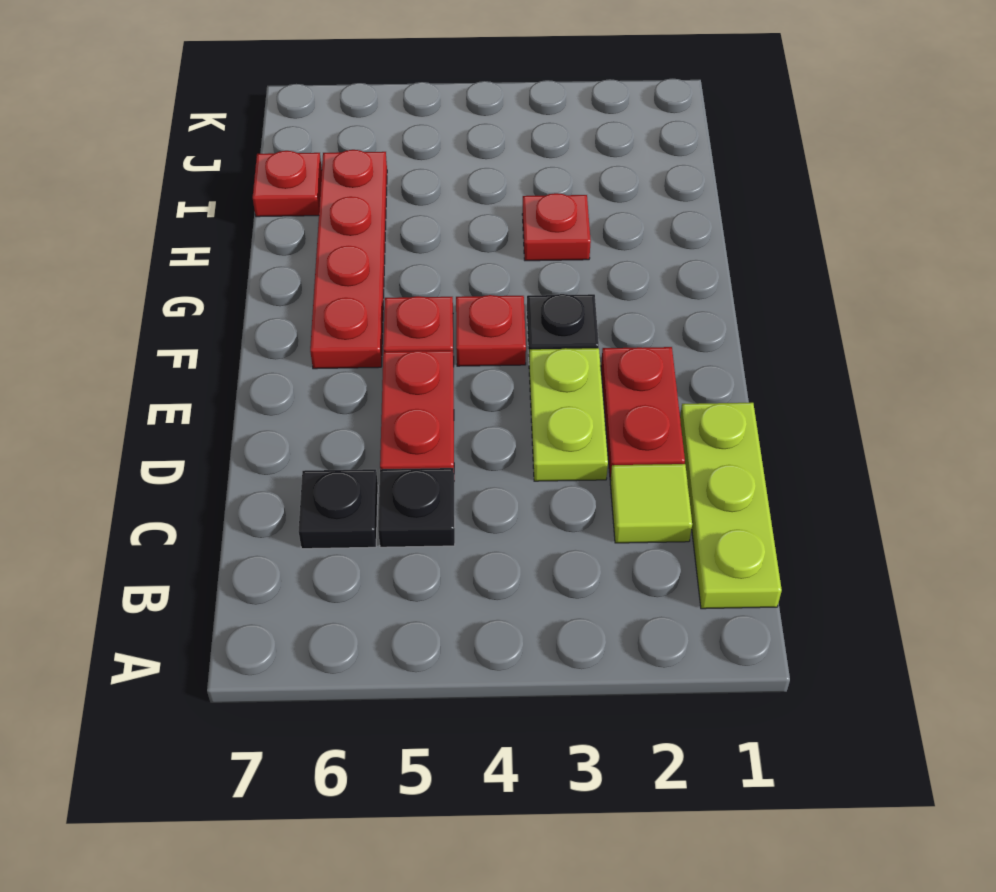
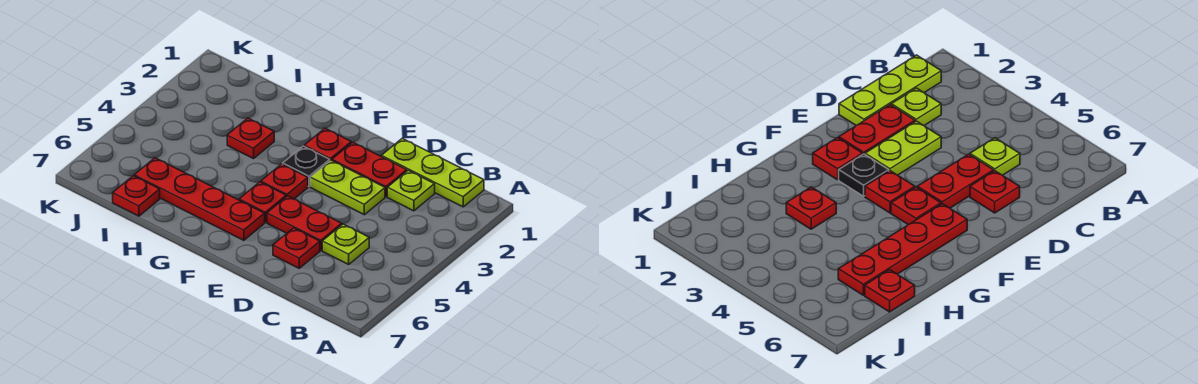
lime 1x1 tile [610,464,692,543] -> lime 1x1 plate [387,170,435,211]
black 1x1 plate [378,468,455,547] -> lime 1x1 plate [322,224,369,264]
black 1x1 plate [299,469,378,549] -> none
none -> red 1x1 plate [273,228,320,268]
none -> red 1x1 plate [304,128,351,161]

